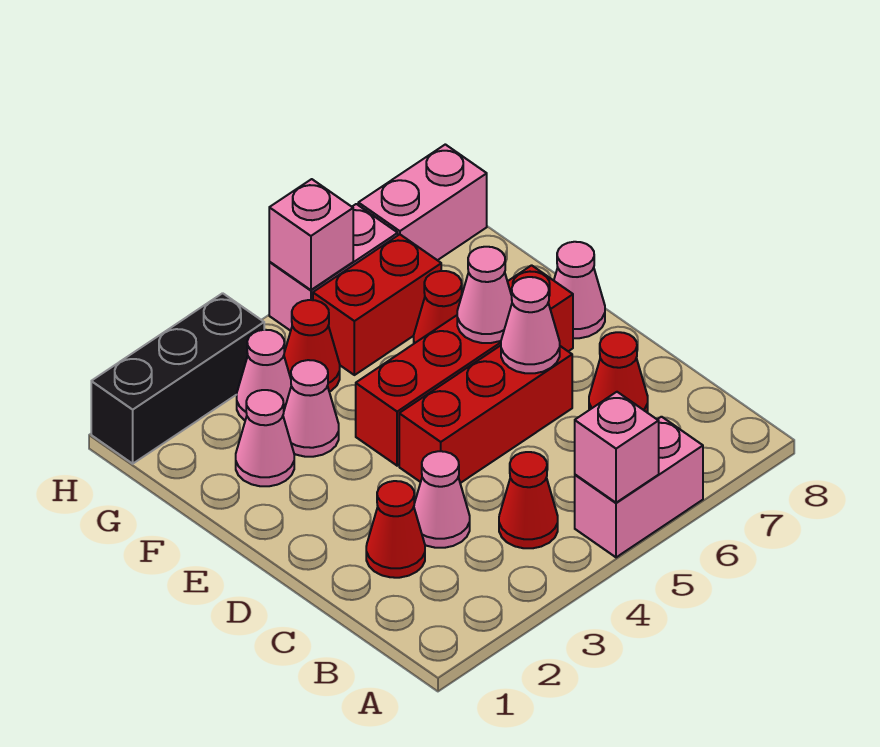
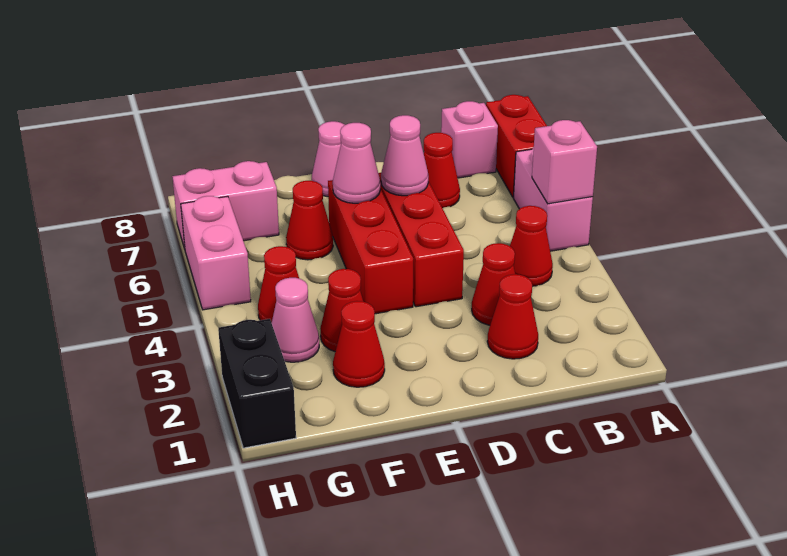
pink 1x1 cone [414,451,470,548] -> red 1x1 cone [472,243,515,325]
red 1x4 brick [356,265,573,466] -> red 1x3 brick [328,180,413,314]
pink 1x1 cone [236,390,294,486] -> red 1x1 cone [333,301,385,387]
pink 1x1 cone [283,360,339,457] -> red 1x1 cone [320,269,363,351]
red 1x2 brick [313,234,441,375] -> red 1x2 brick moved to [486,95,547,197]
black 1x3 brick [91,293,264,464] -> black 1x2 brick [218,319,296,448]
pink 1x1 brick [269,179,353,290] -> pink 1x1 brick moved to [441,101,498,178]
pink 1x2 brick [358,144,487,260] -> pink 1x2 brick turned to [172,161,279,249]

